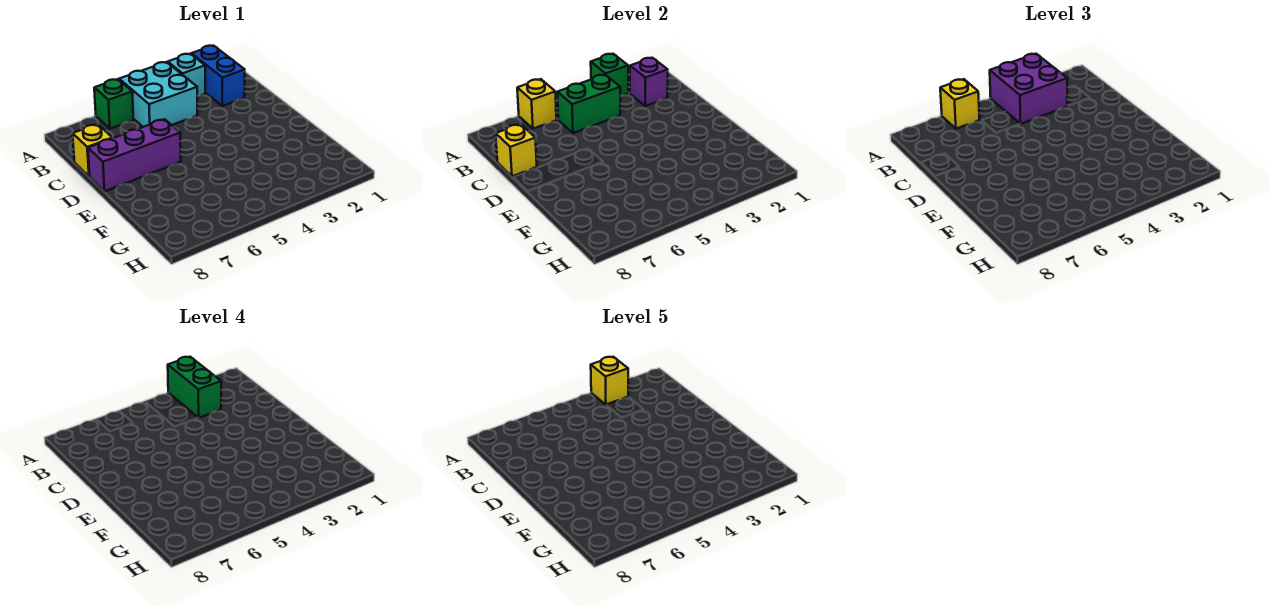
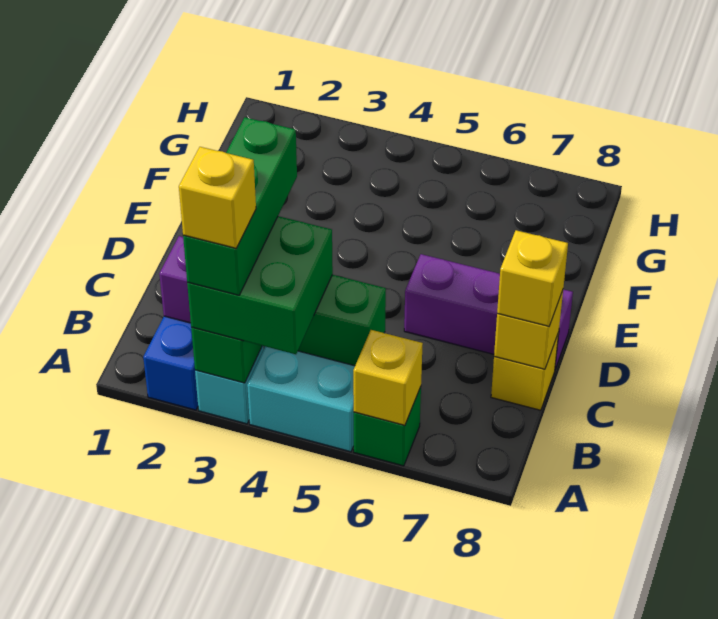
purple 2x2 brick [990,54,1067,124] -> green 2x2 brick [187,216,333,354]
green 1x2 brick [168,357,221,418] -> green 1x3 brick [183,117,297,295]
yellow 1x1 brick [940,79,979,129] -> yellow 1x1 brick moved to [497,230,568,326]

